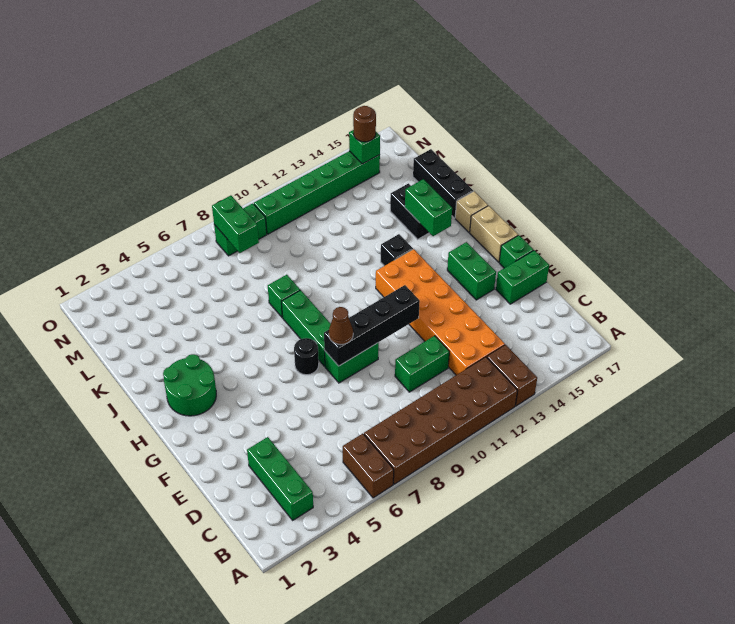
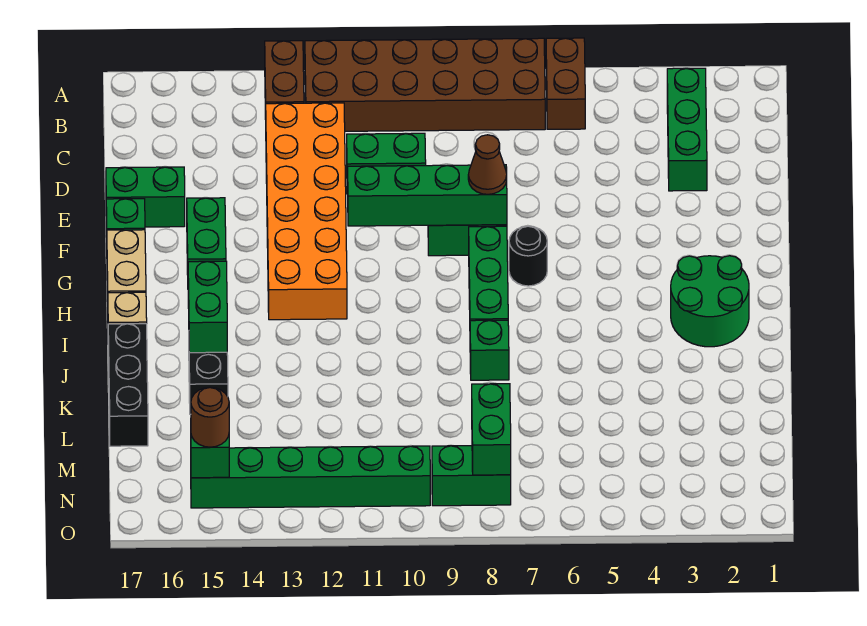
black 1x4 brick [324,285,420,366] -> green 1x4 brick [348,165,507,226]
black 1x1 brick [381,234,413,266] -> none

